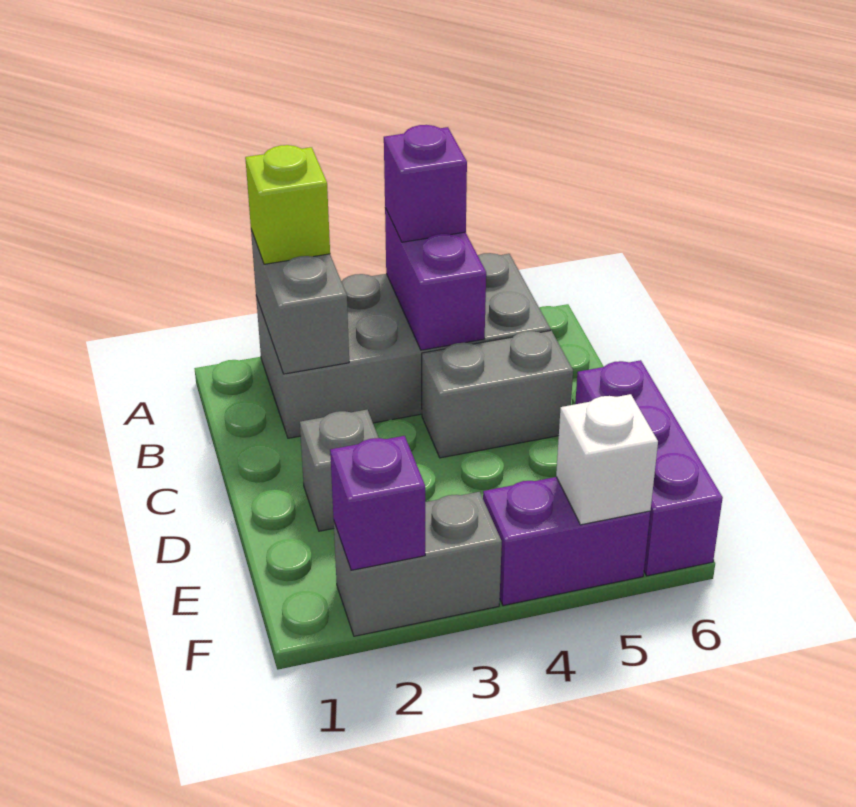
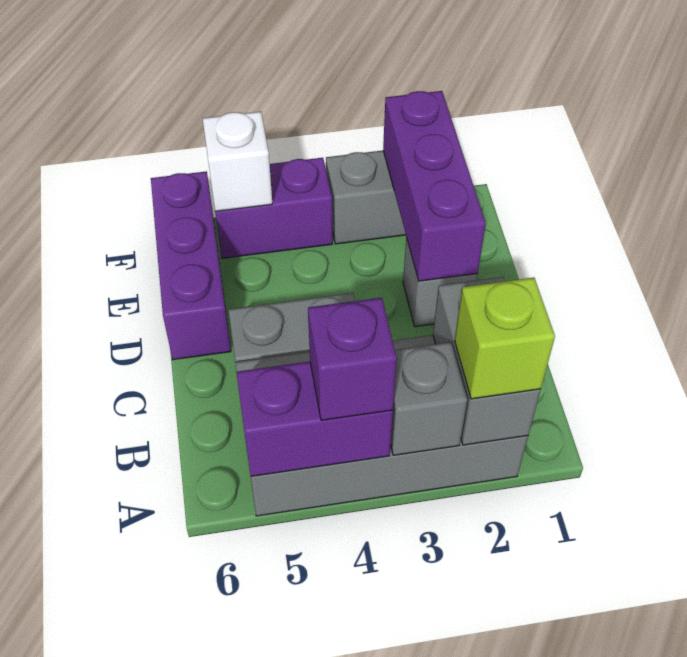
none -> grey 1x1 brick [391,342,467,455]
purple 1x2 brick [385,208,486,350] -> purple 1x2 brick turned to [236,362,393,476]
purple 1x1 brick [330,436,425,570] -> purple 1x3 brick [383,91,486,281]

